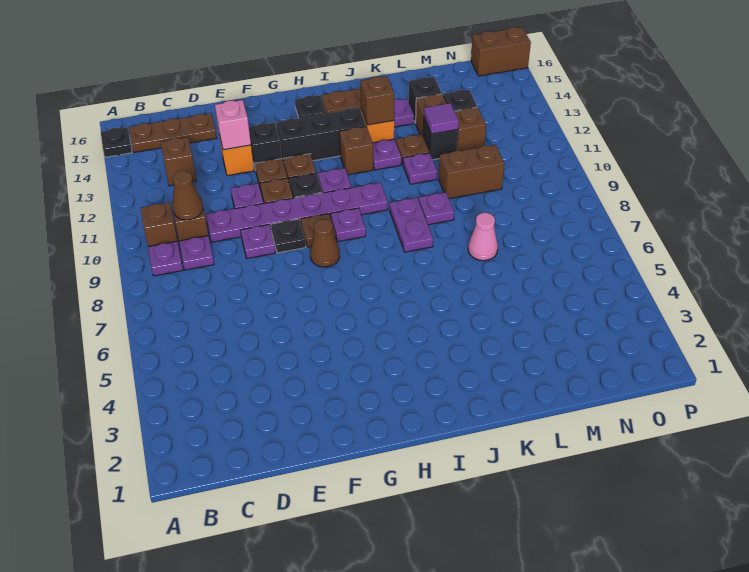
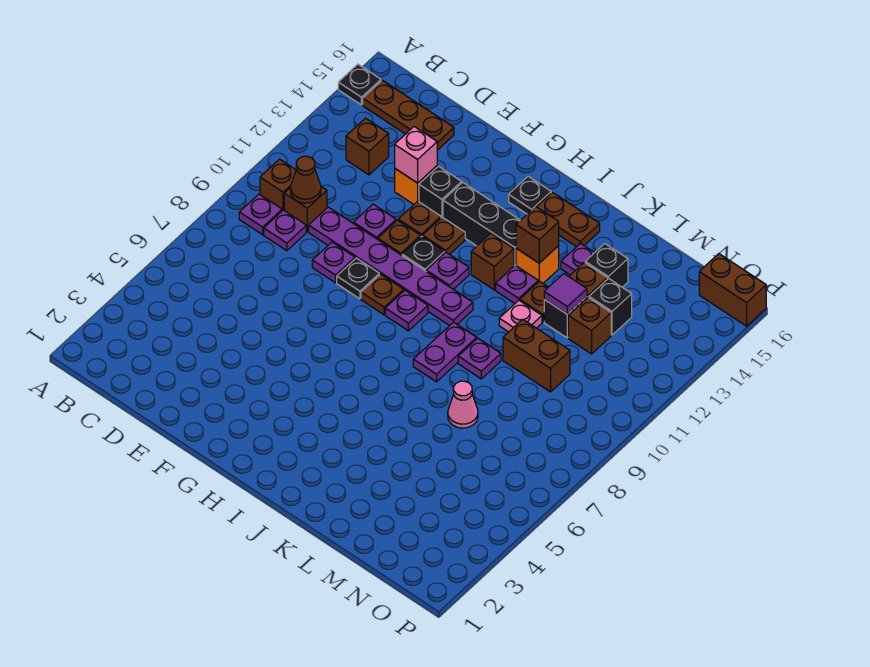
brown 1x1 cone [310,219,340,267] -> none
purple 1x1 plate [403,153,437,184] -> pink 1x1 plate [499,300,542,332]

